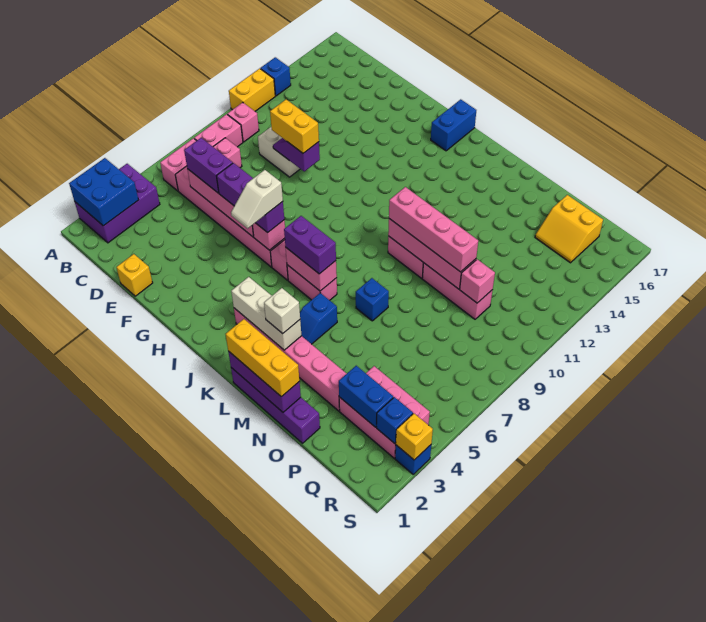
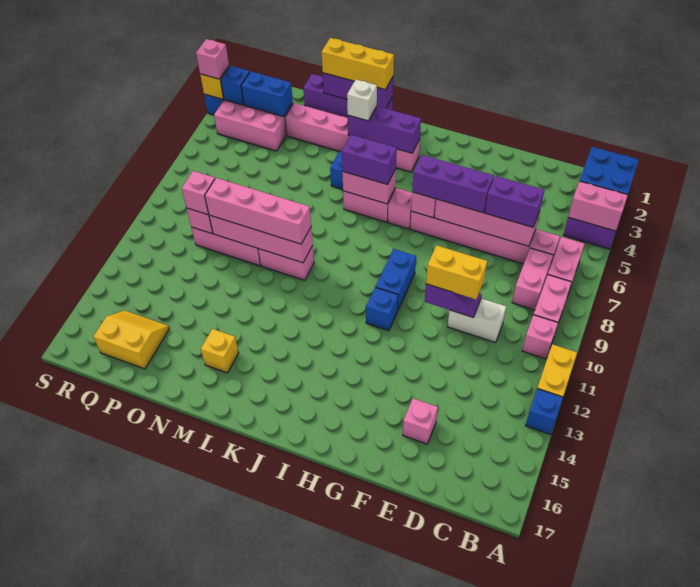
none -> pink 1x2 brick [568,181,628,231]
yellow 1x1 brick [116,254,153,296] -> yellow 1x1 brick moved to [201,329,239,373]
none -> pink 1x1 brick [403,398,438,444]
white 1x2 slope [231,170,283,228] -> none
blue 1x2 brick [431,99,476,151] -> blue 1x2 brick moved to [376,249,416,310]
white 1x3 brick [231,277,301,350] -> purple 1x3 brick [348,106,421,153]
blue 1x1 brick [356,278,389,321] -> blue 1x1 brick moved to [366,287,398,331]
none -> pink 1x1 brick [182,171,215,215]
none -> pink 1x1 brick [196,39,229,79]

